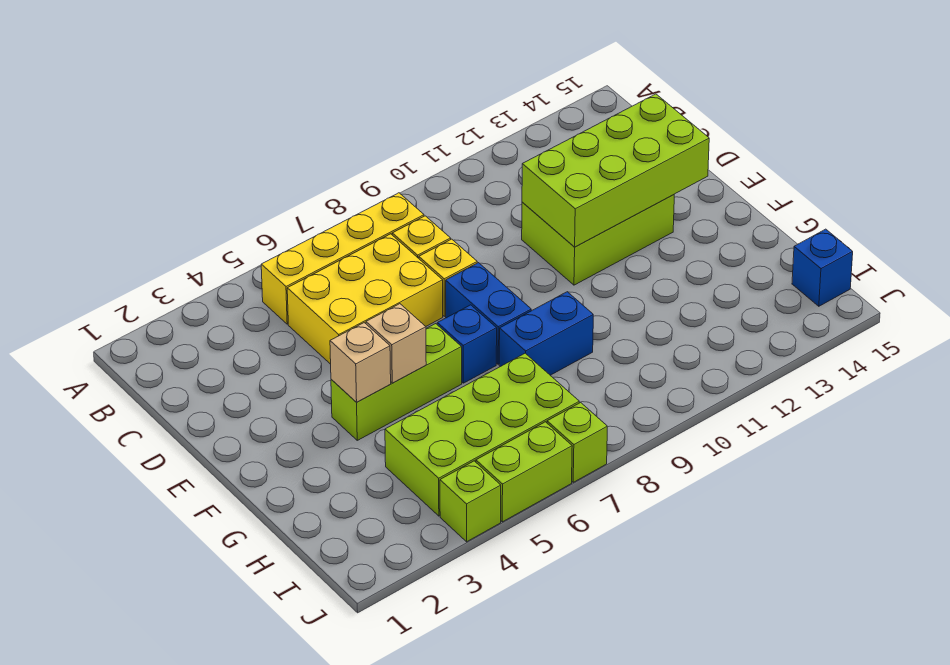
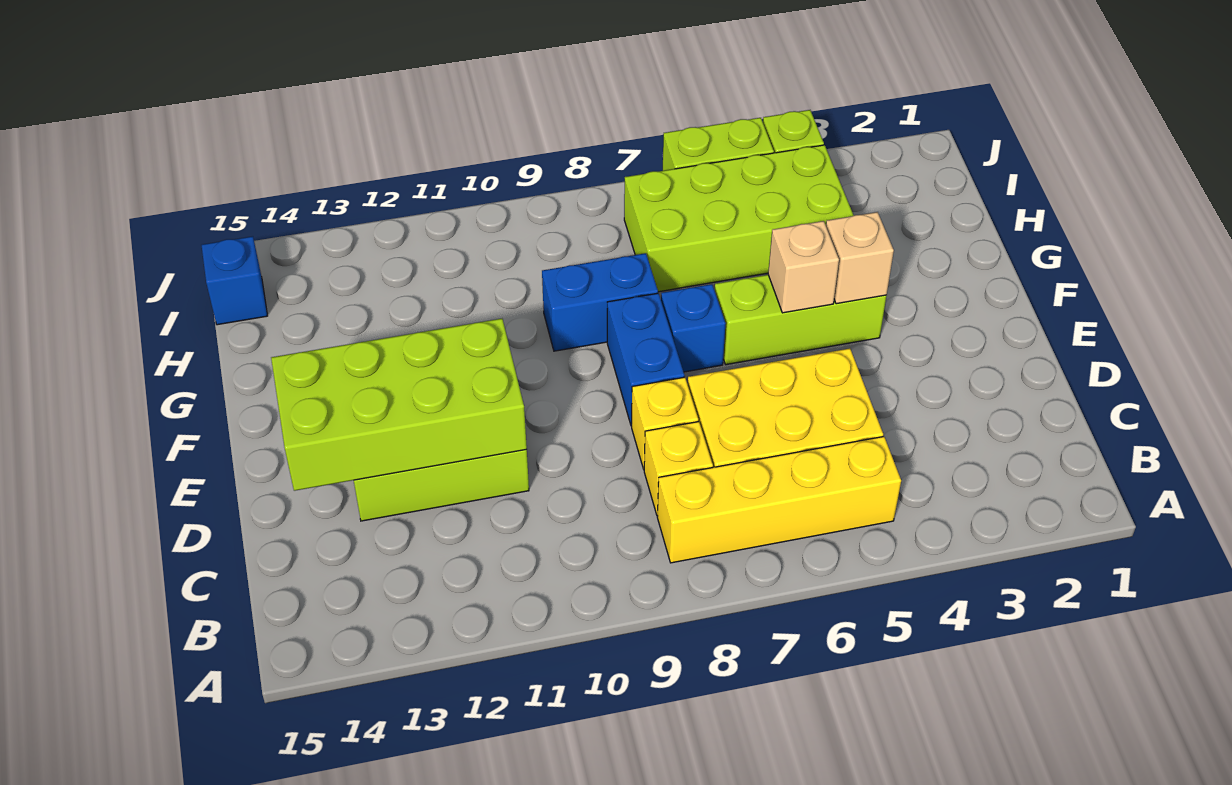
lime 1x1 brick [547,403,607,482] -> none

